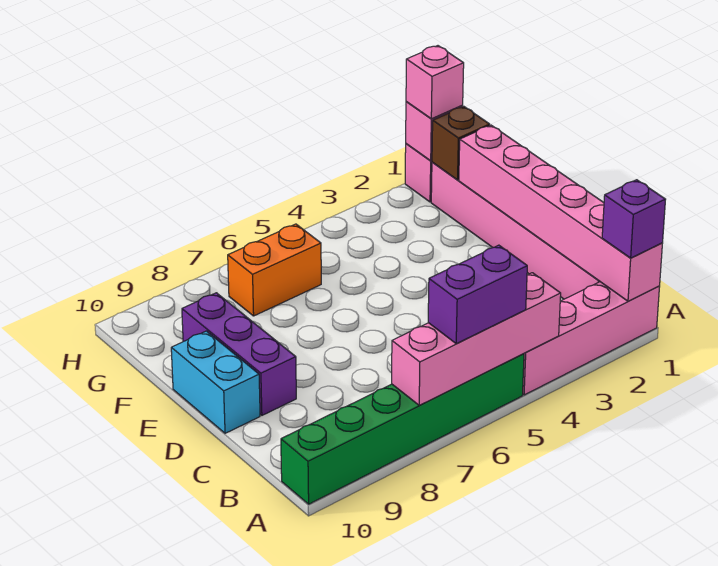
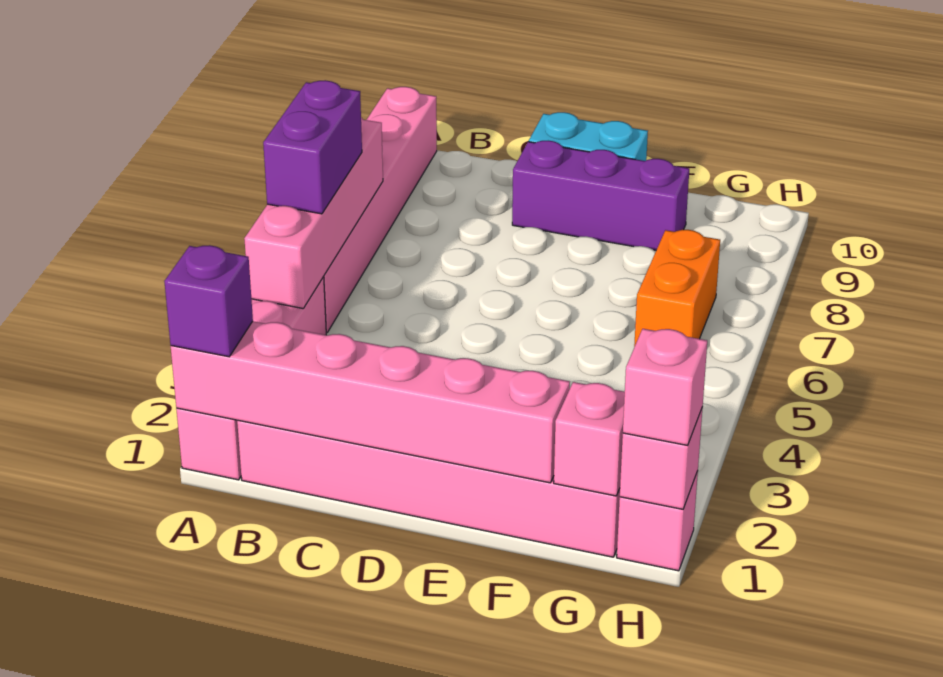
green 1x6 brick [281,354,524,504] -> pink 1x6 brick [323,87,437,333]
brown 1x1 brick [432,107,490,180] -> pink 1x1 brick [554,382,625,496]

